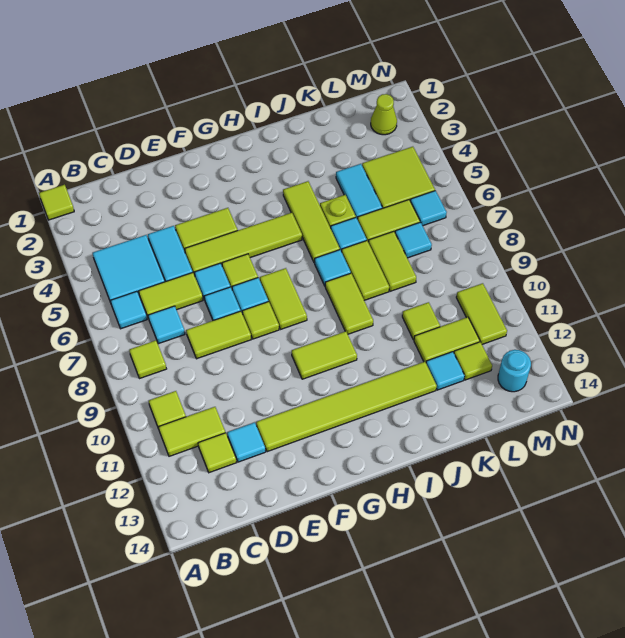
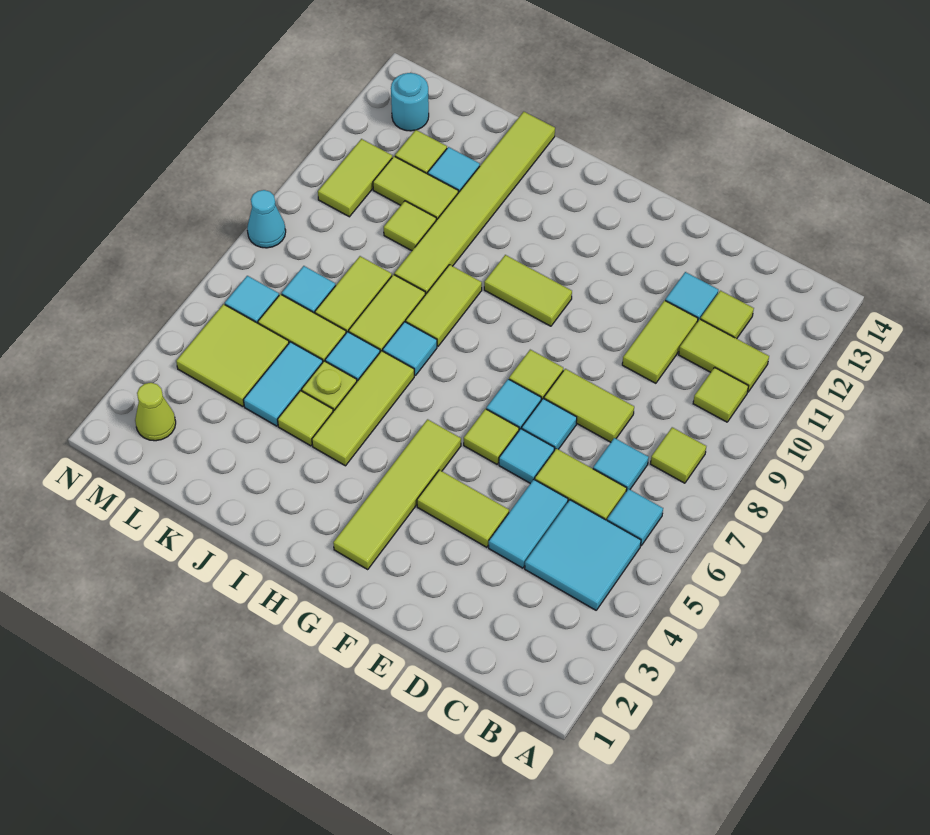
lime 1x1 tile [39,185,74,220] -> lime 1x1 tile moved to [278,391,333,446]
lime 1x4 tile [185,213,302,276] -> lime 1x4 tile turned to [333,419,461,569]
lime 1x6 tile [256,362,437,452] -> lime 1x6 tile turned to [394,112,555,294]
lime 1x2 tile [260,268,307,329] -> lime 1x2 tile moved to [622,300,698,383]
none -> cyan 1x1 cone [247,190,286,248]

